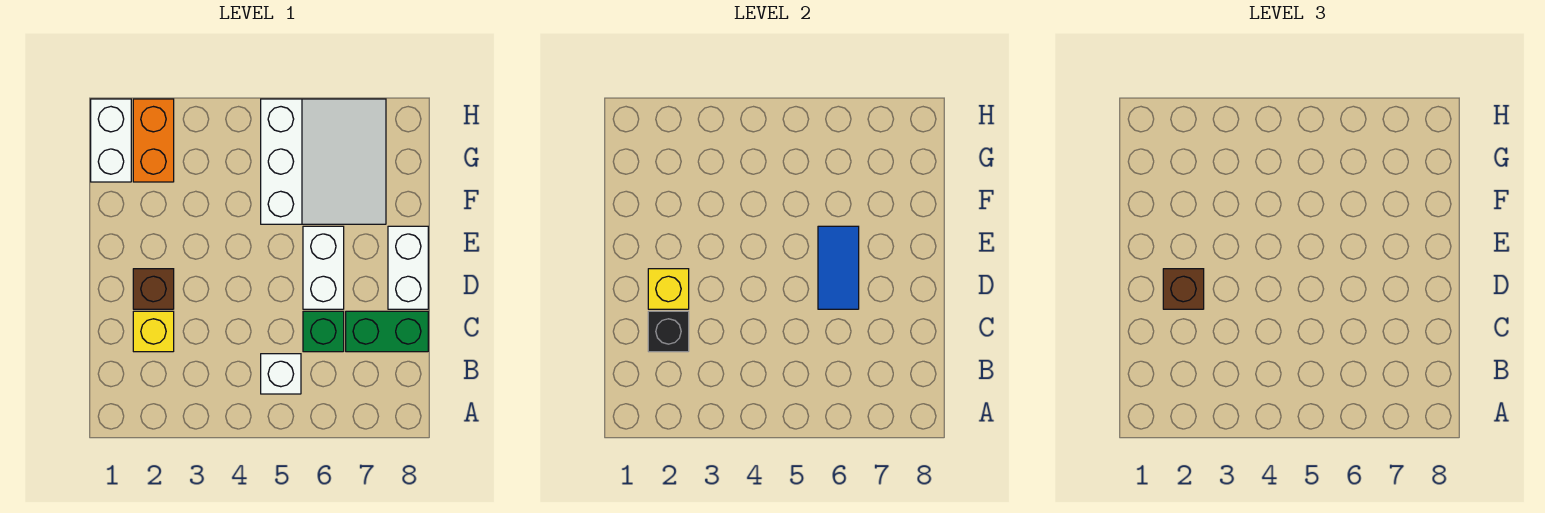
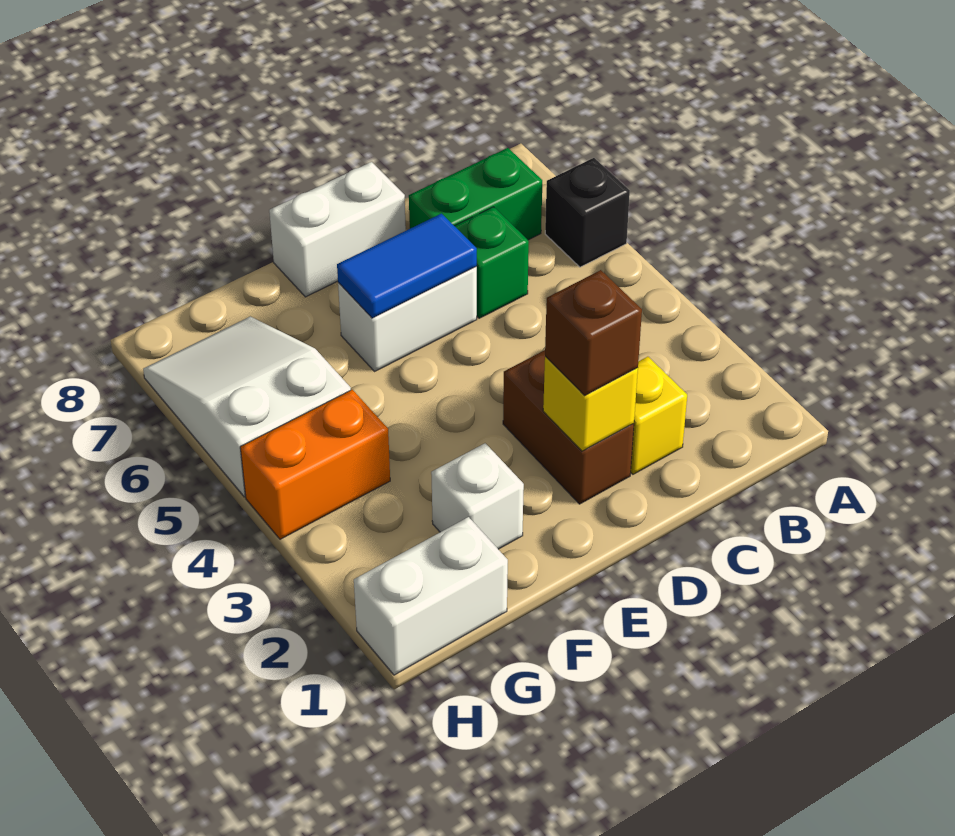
white 1x1 brick [261,354,301,394] -> white 1x1 brick moved to [431,443,524,549]
black 1x1 brick [648,311,689,352] -> black 1x1 brick moved to [545,158,630,267]
green 1x2 brick [346,311,428,352] -> green 1x2 brick turned to [409,148,542,240]
brown 1x1 brick [133,269,174,309] -> brown 1x2 brick [503,350,634,504]
white 3x3 slope [261,99,386,224] -> white 2x3 slope [143,316,351,497]
orange 1x2 brick [133,99,174,182] -> orange 1x2 brick moved to [240,390,390,539]

